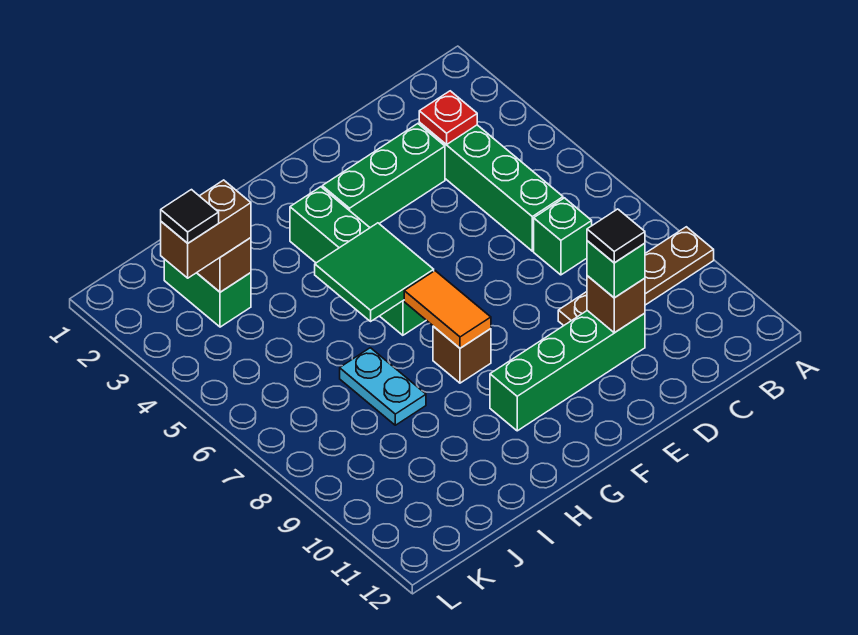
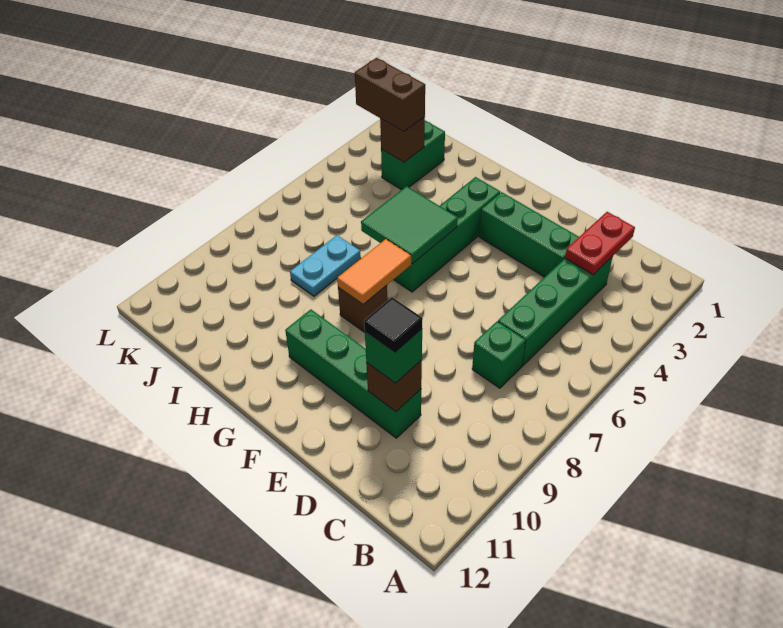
brown 1x4 plate [558,227,714,325] -> none
red 1x1 plate [419,91,477,145] -> red 1x2 plate [565,212,635,275]
black 1x1 tile [161,190,219,243] -> none

